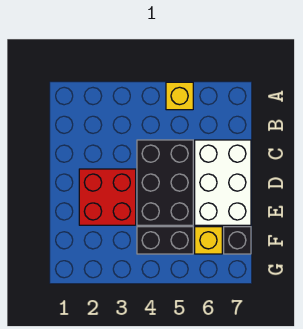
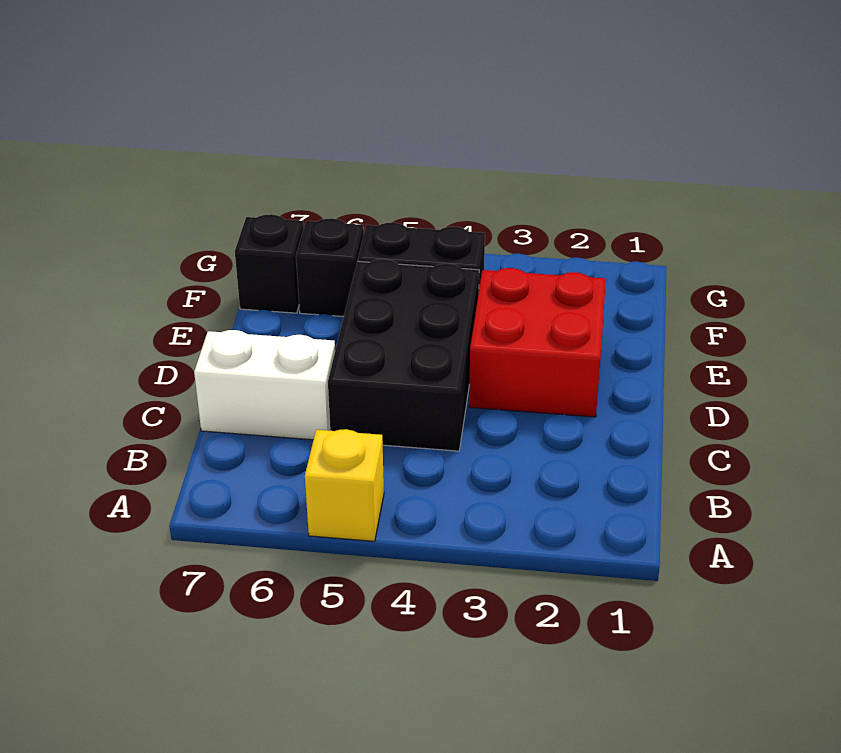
white 2x3 brick [195,140,251,225] -> white 1x2 brick [194,330,335,440]
yellow 1x1 brick [195,227,222,254] -> black 1x1 brick [296,218,364,317]

